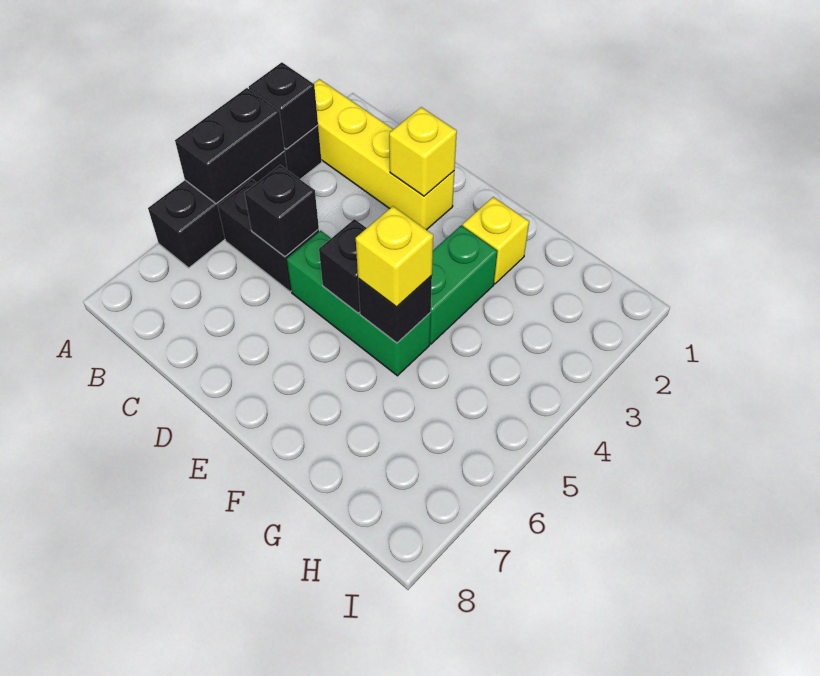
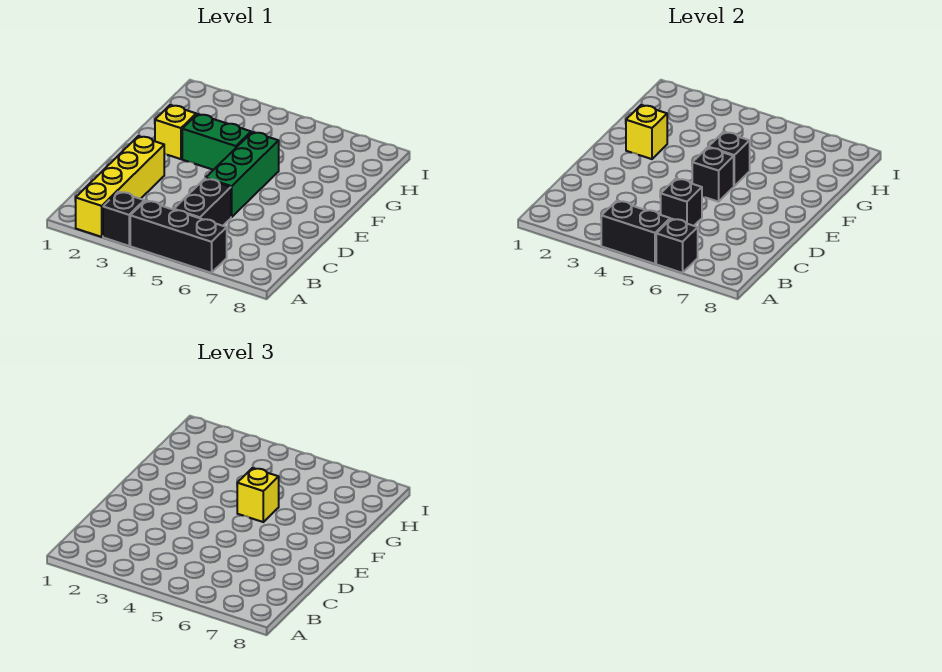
black 1x1 brick [249,62,318,149] -> black 1x1 brick moved to [656,219,698,273]
yellow 1x1 brick [389,107,457,196] -> yellow 1x1 brick moved to [626,105,667,159]

